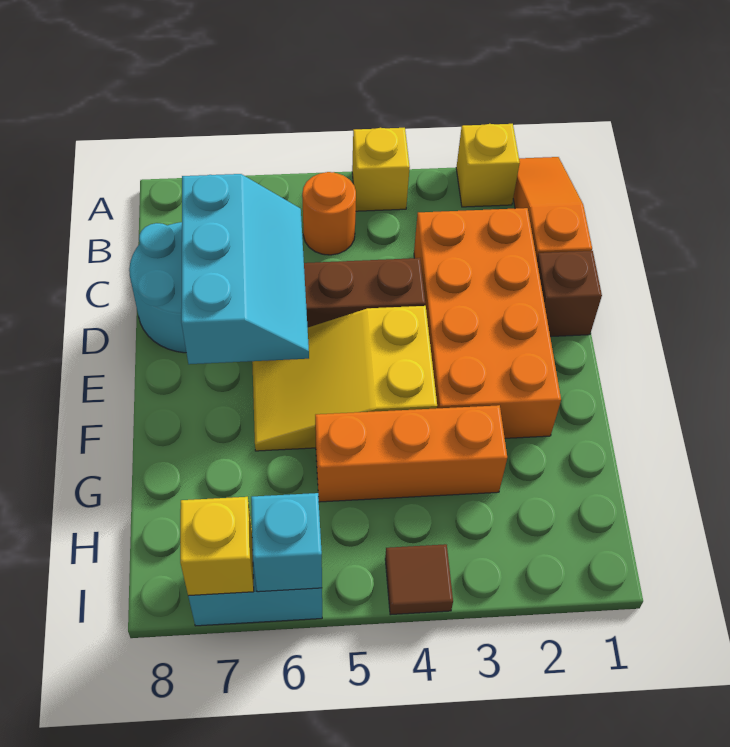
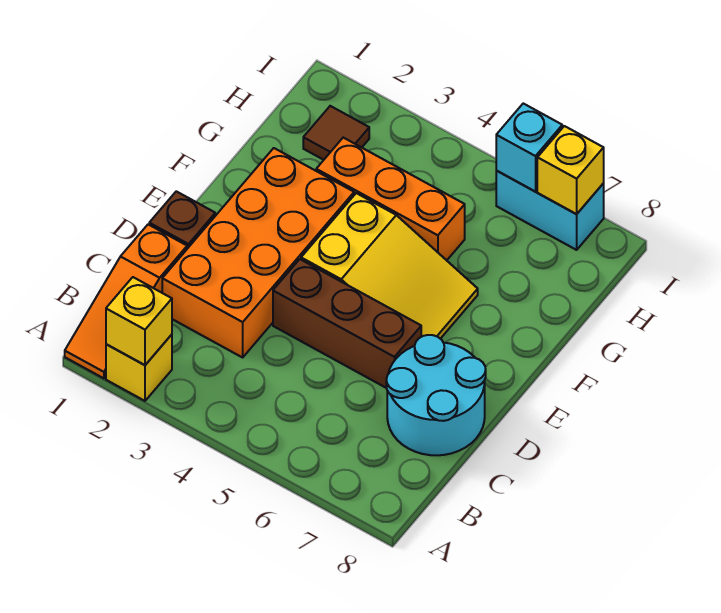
yellow 1x1 brick [352,128,410,211] -> yellow 1x1 brick moved to [106,277,172,365]
orange 1x1 round brick [302,172,356,255] -> none
cyan 2x3 slope [181,174,309,364] -> none
brown 1x1 tile [385,544,453,615] -> brown 1x1 tile moved to [303,106,369,160]

